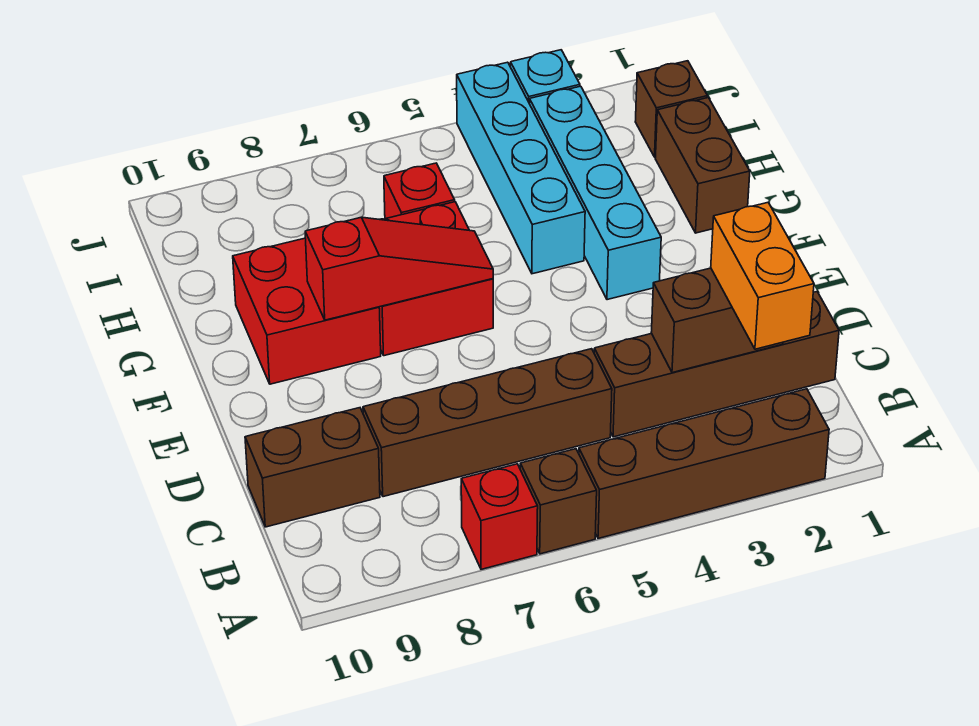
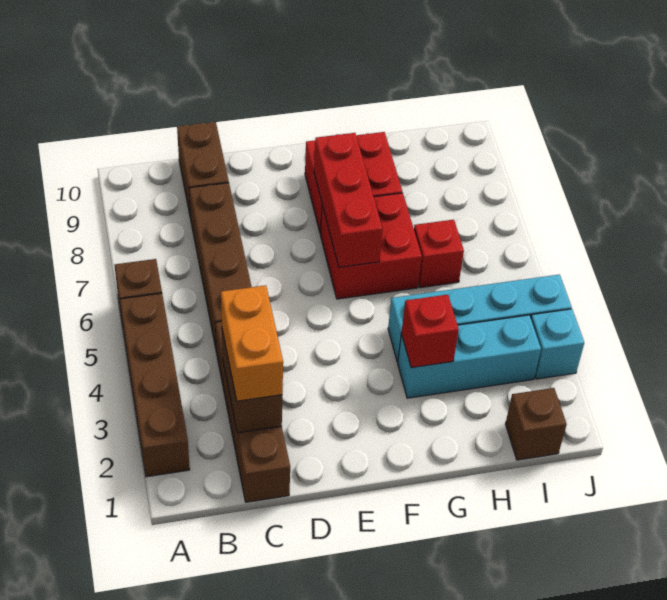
red 1x1 brick [461,464,538,569] -> red 1x1 brick moved to [401,295,459,368]
orange 1x2 brick [711,203,814,349] -> orange 1x2 brick turned to [221,285,283,401]
cyan 1x4 brick [530,86,661,300] -> cyan 1x3 brick [398,315,541,398]
red 1x3 slope [305,217,493,320] -> red 1x3 brick [314,133,383,267]
brown 1x2 brick [655,98,750,233] -> none

